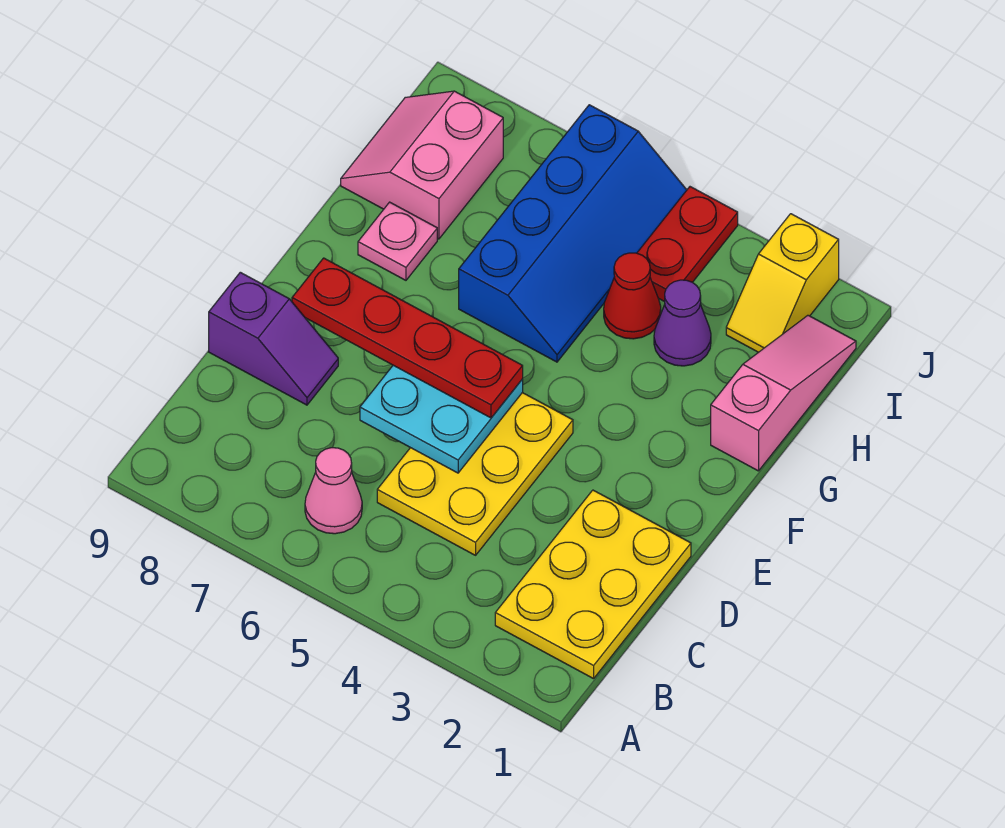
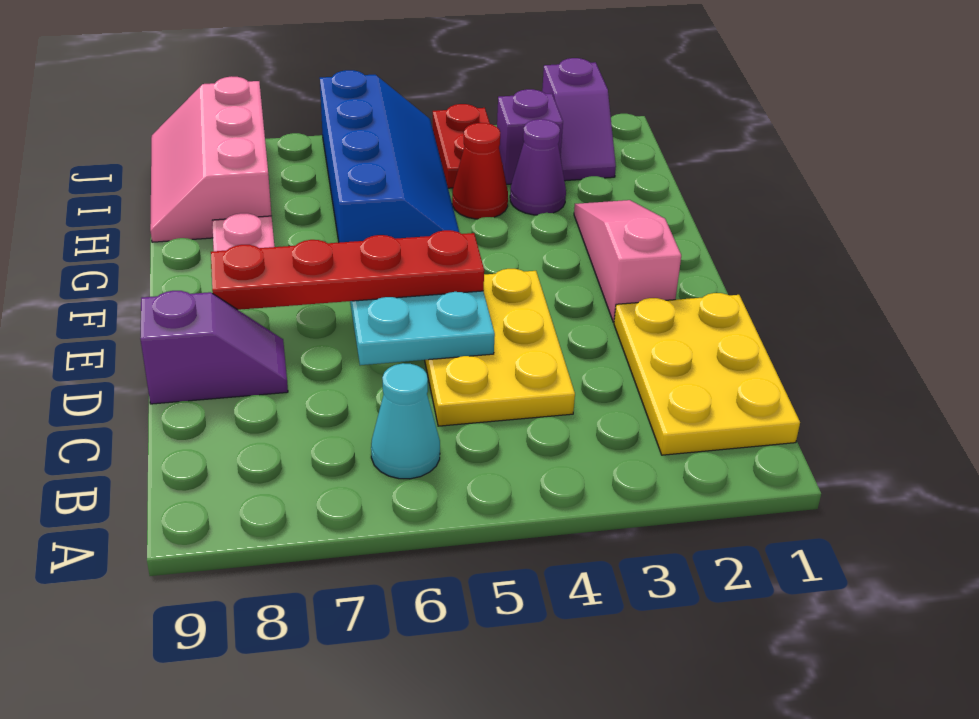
pink 1x1 cone [305,448,362,534] -> cyan 1x1 cone [371,363,440,479]
pink 1x3 slope [711,315,856,471] -> pink 1x3 slope moved to [574,200,681,322]
pink 2x2 slope [341,91,503,239] -> pink 2x3 slope [150,76,272,242]
yellow 1x2 slope [726,214,839,352] -> purple 1x2 slope [542,58,616,181]
none -> purple 1x1 brick [497,89,563,184]

